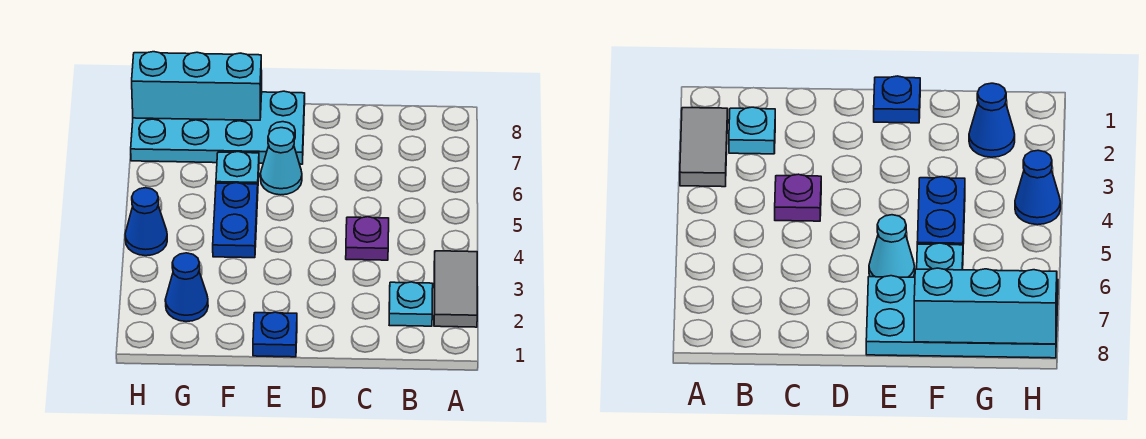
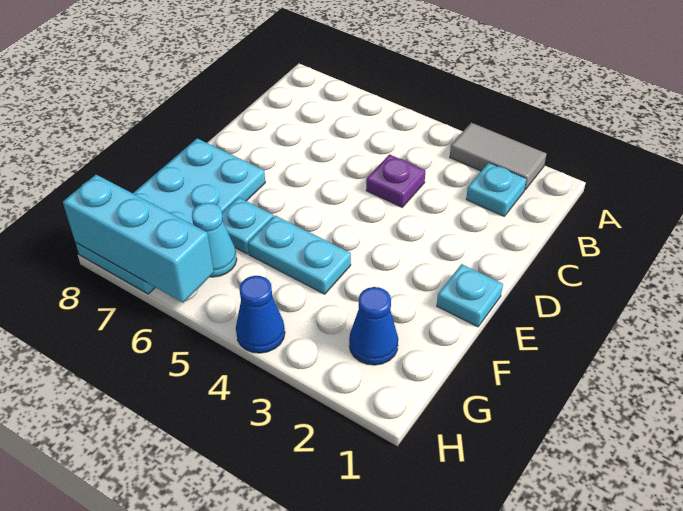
blue 1x1 plate [253,312,297,357] -> cyan 1x1 plate [437,264,503,327]
cyan 1x1 cone [260,128,302,195] -> cyan 1x1 cone moved to [192,203,237,277]
blue 1x2 plate [213,183,258,258] -> cyan 1x2 plate [248,216,351,294]
cyan 1x3 brick [132,52,262,120] -> cyan 1x3 brick turned to [63,175,214,303]

